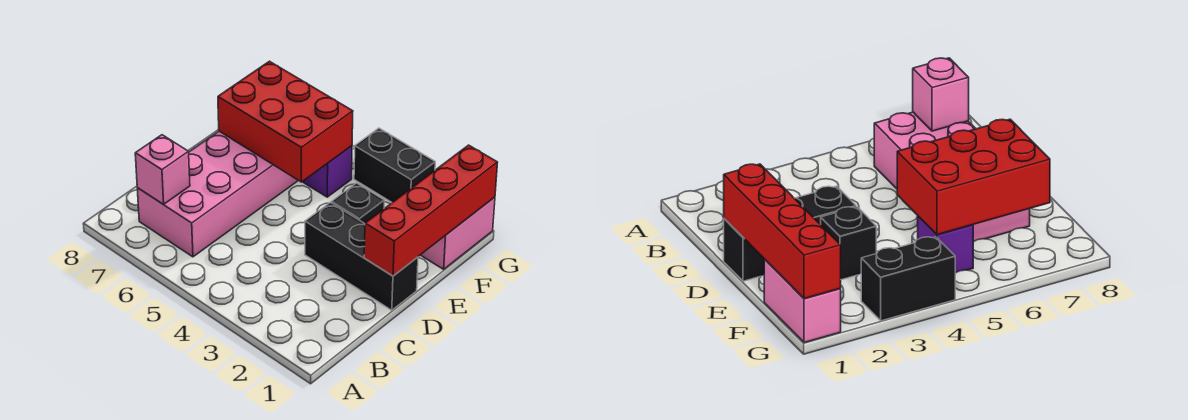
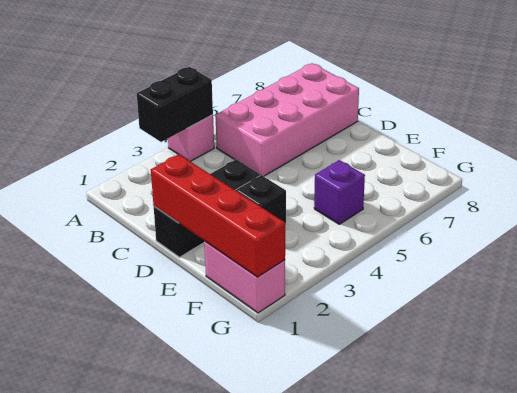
pink 2x4 brick [137,131,298,257] -> pink 2x4 brick turned to [215,63,359,176]
pink 1x1 brick [135,135,190,204] -> pink 1x1 brick moved to [168,115,214,162]
red 2x3 brick [218,61,353,182] -> none
black 1x2 brick [354,128,435,202] -> black 1x2 brick moved to [137,67,213,142]

